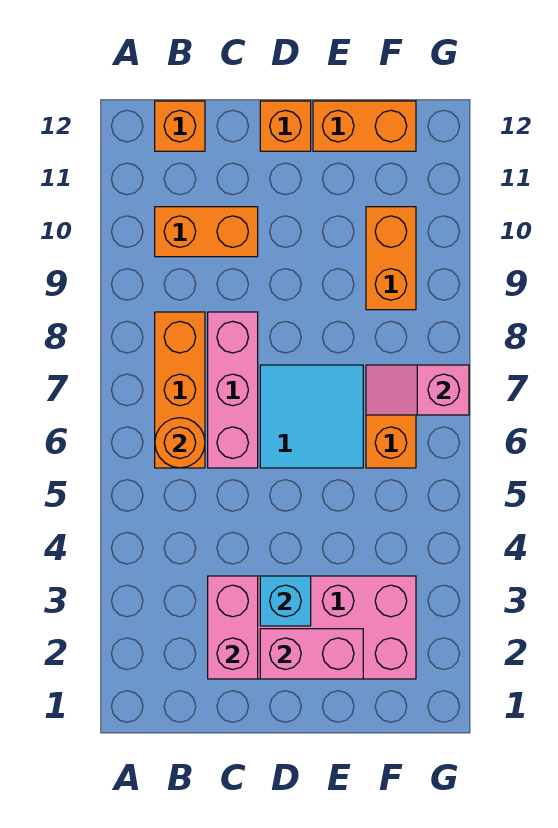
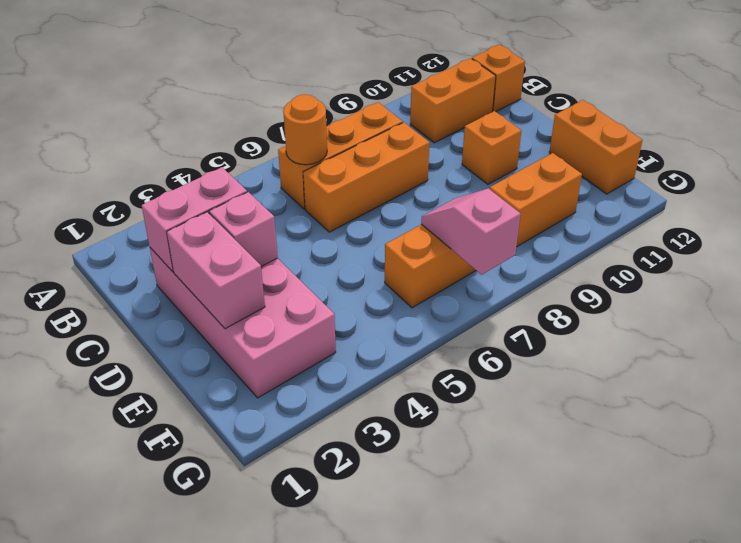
orange 1x2 brick [155,207,258,257] -> orange 1x2 brick turned to [410,58,496,143]
pink 1x3 brick [208,312,258,468] -> orange 1x3 brick [303,122,430,232]
cyan 1x1 brick [260,576,311,626] -> pink 1x1 brick [209,192,278,266]
cyan 2x2 tile [260,365,363,468] -> none
orange 1x1 brick [260,101,311,151] -> orange 1x1 brick moved to [462,111,521,184]

